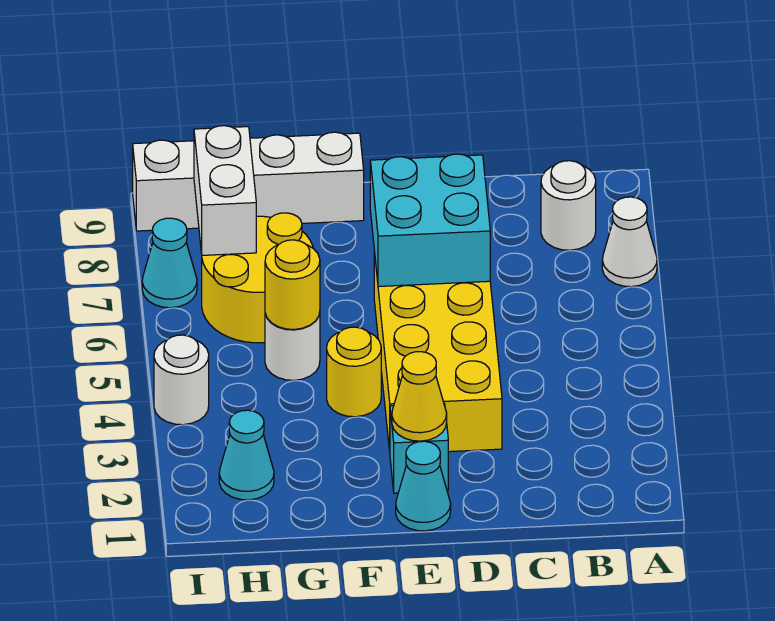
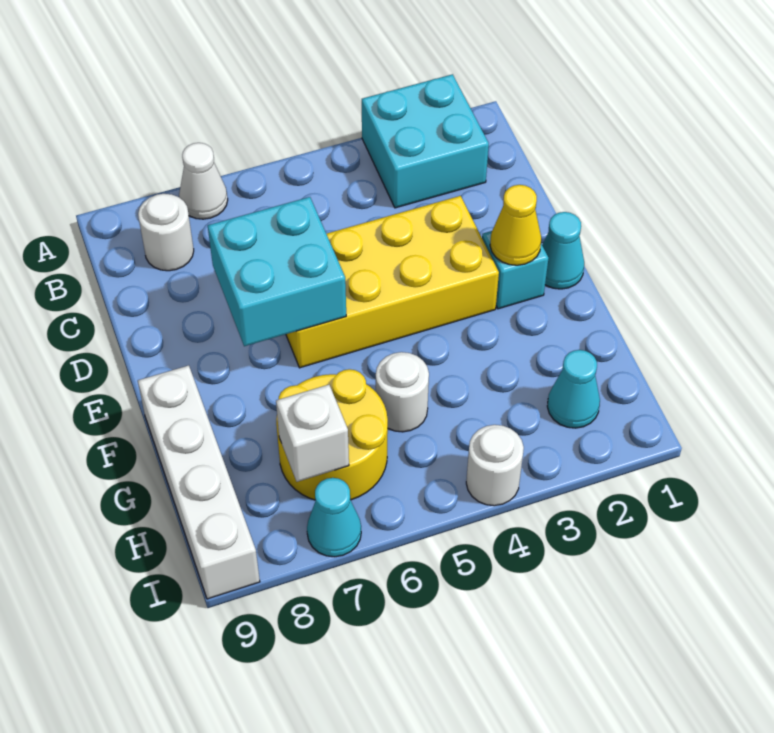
none -> cyan 2x2 brick [362,74,489,208]
yellow 1x1 round brick [327,327,381,417] -> none
yellow 1x1 round brick [265,240,320,329] -> none
white 1x2 brick [194,126,256,255] -> white 1x1 brick [276,385,349,482]

